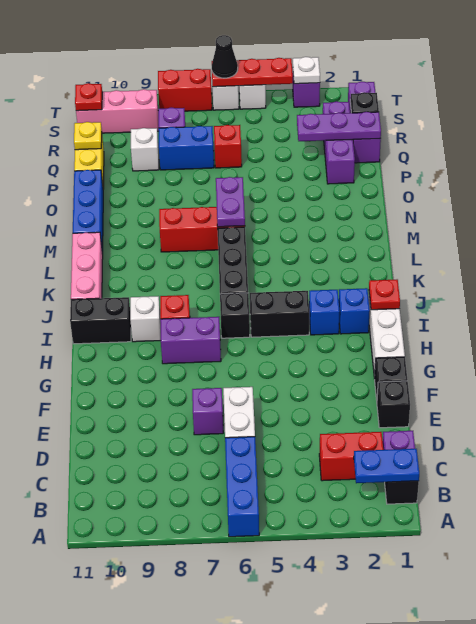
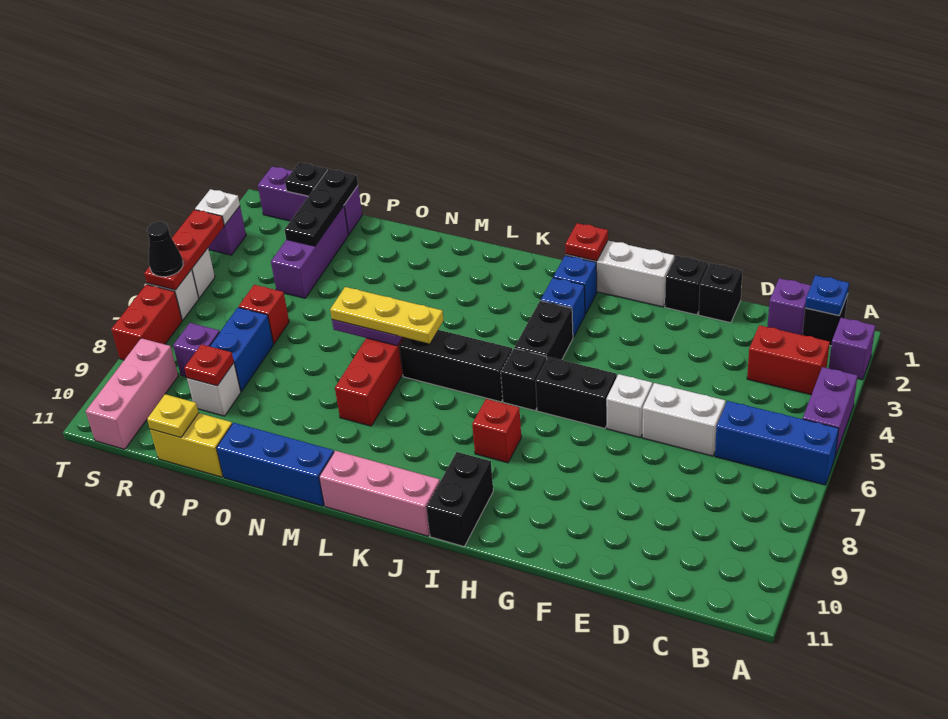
blue 1x2 plate [354,449,419,483] -> blue 1x1 plate [805,275,849,315]
red 1x2 brick [319,432,383,481] -> red 1x2 brick turned to [747,325,830,395]
purple 1x1 brick [192,388,223,435] -> purple 1x1 brick moved to [829,318,875,380]
none -> black 1x2 brick [536,357,617,428]
purple 1x2 brick [160,317,221,364] -> purple 1x2 brick moved to [803,367,858,457]
white 1x1 brick [130,296,161,342] -> white 1x1 brick moved to [606,374,652,438]
none -> yellow 1x3 plate [330,287,444,344]
purple 1x3 brick [323,101,355,184] -> purple 1x3 brick turned to [271,206,348,298]
purple 1x3 plate [297,112,381,141] -> black 1x3 plate [285,169,358,246]
red 1x1 plate [75,83,102,111] -> red 1x1 plate moved to [184,344,234,386]

